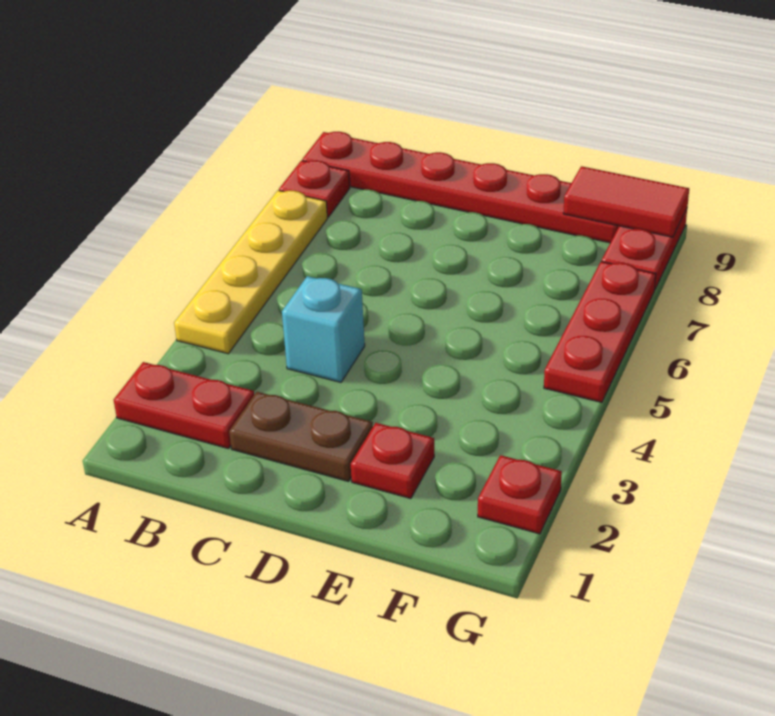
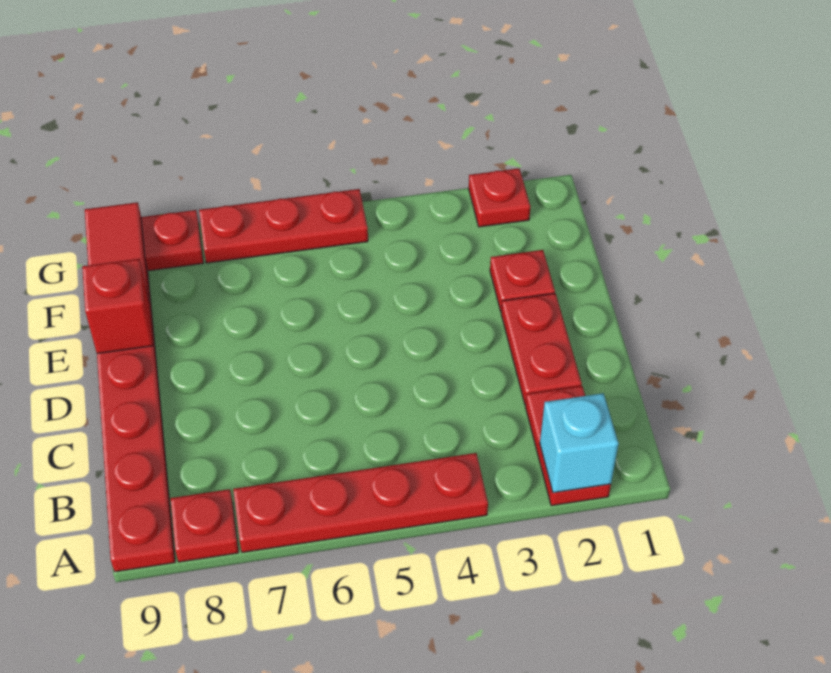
yellow 1x4 plate [174,190,328,354] -> red 1x4 plate [233,453,488,552]
brown 1x2 plate [229,392,373,481] -> red 1x2 plate [501,293,582,405]
cyan 1x1 brick [282,276,365,382] -> cyan 1x1 brick moved to [540,393,619,493]
none -> red 1x1 brick [82,259,153,354]

